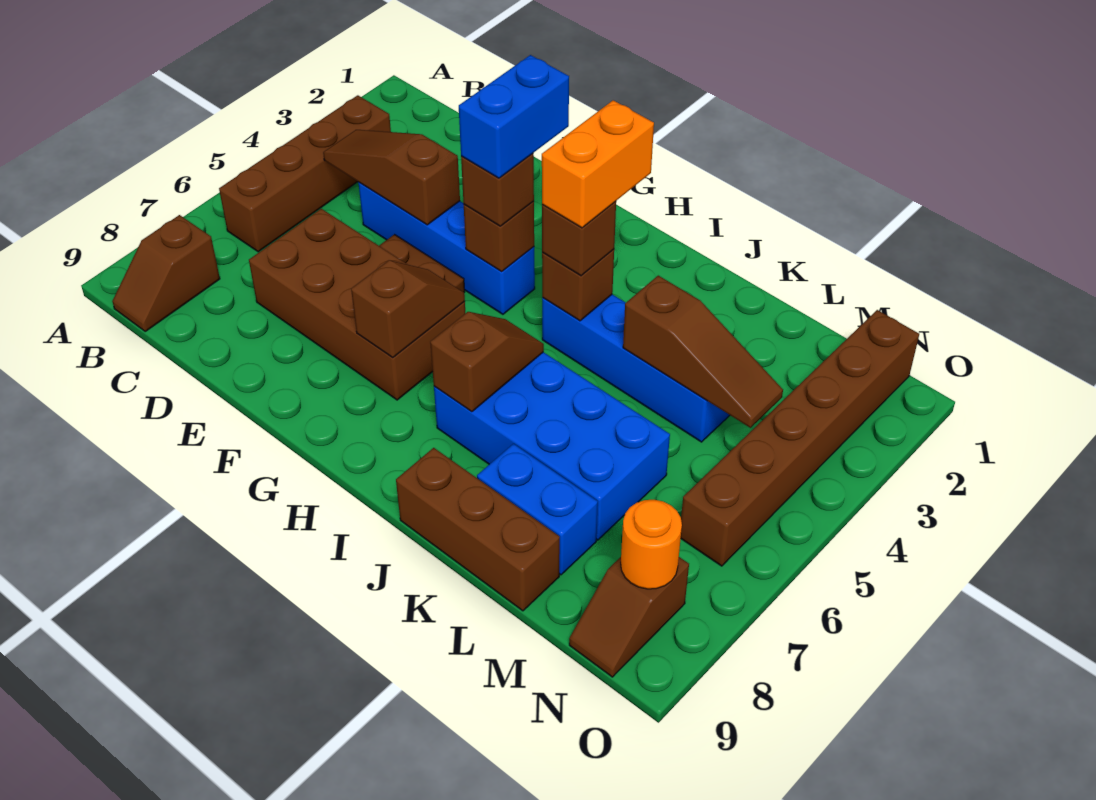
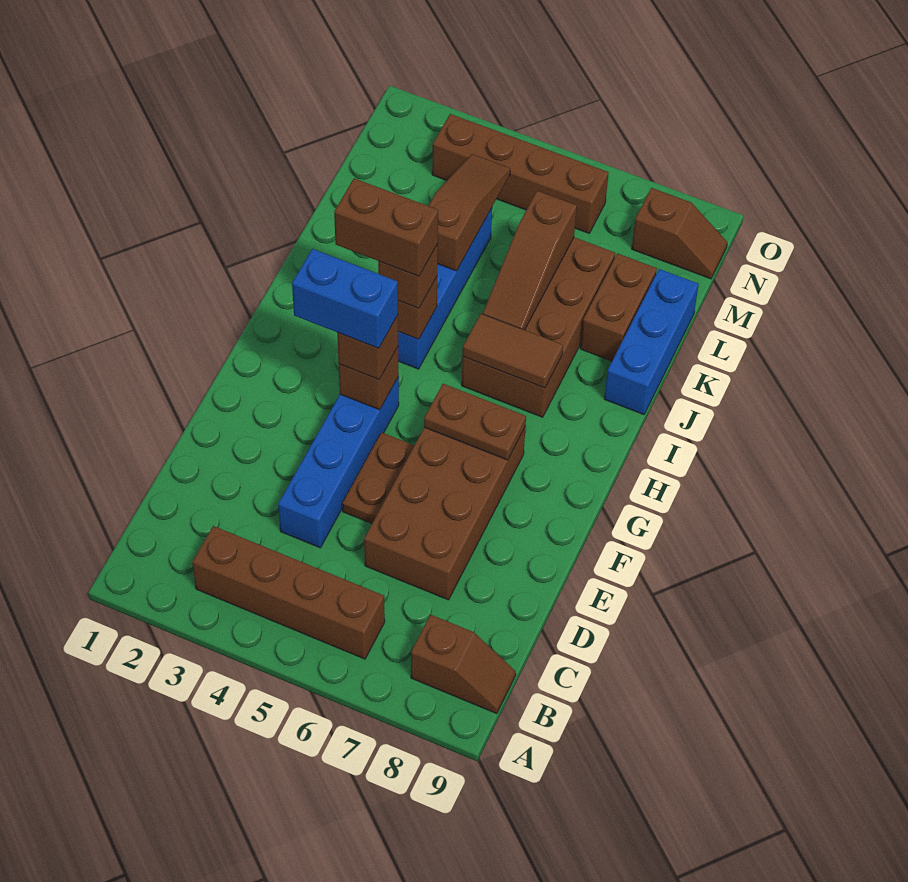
brown 1x3 slope [323,130,460,225] -> brown 1x3 slope moved to [483,191,577,330]
brown 1x2 slope [351,260,465,358] -> brown 1x2 plate [424,384,526,460]
orange 1x2 brick [542,100,654,228] -> brown 1x2 brick [334,178,438,276]
blue 2x4 brick [434,352,670,540] -> brown 2x4 brick [462,237,615,417]
brown 1x2 slope [430,312,544,412] -> brown 1x2 tile [463,314,563,388]
brown 1x3 brick [396,448,560,611] -> blue 1x3 brick [604,269,699,415]
blue 1x2 brick [477,444,598,575] -> brown 1x2 brick [580,254,657,361]
brown 1x6 brick [681,310,919,566] -> brown 1x4 brick [432,114,608,233]
orange 1x1 round brick [621,500,682,589] -> none

